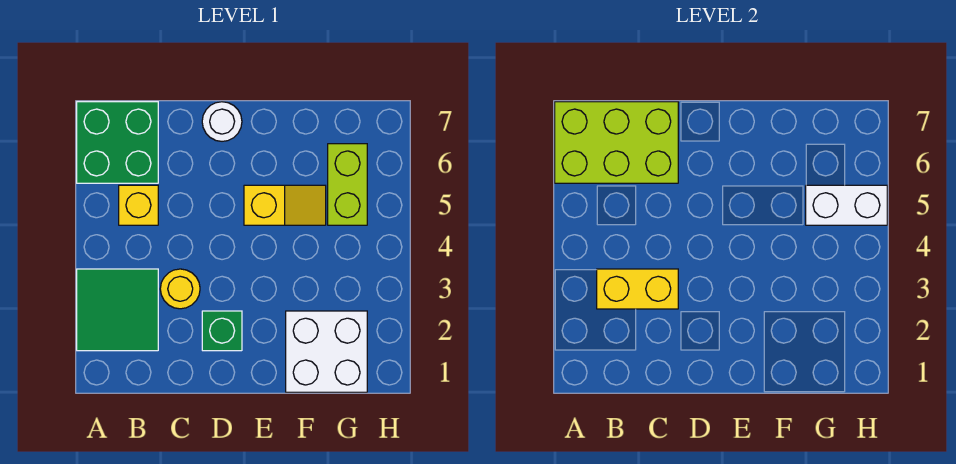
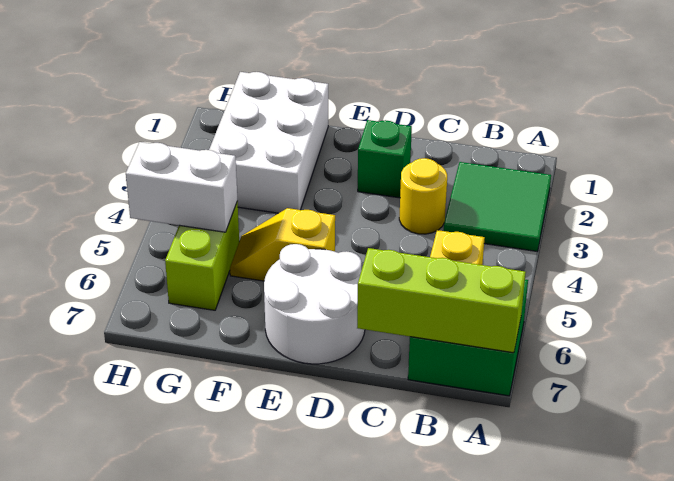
lime 2x3 brick [555,102,678,183] -> lime 1x3 brick [357,248,526,353]
yellow 1x2 brick [597,269,678,309] -> none
white 1x1 round brick [202,102,242,141] -> white 2x2 round brick [264,244,365,364]
white 2x2 brick [286,311,367,392] -> white 2x3 brick [209,72,328,213]

